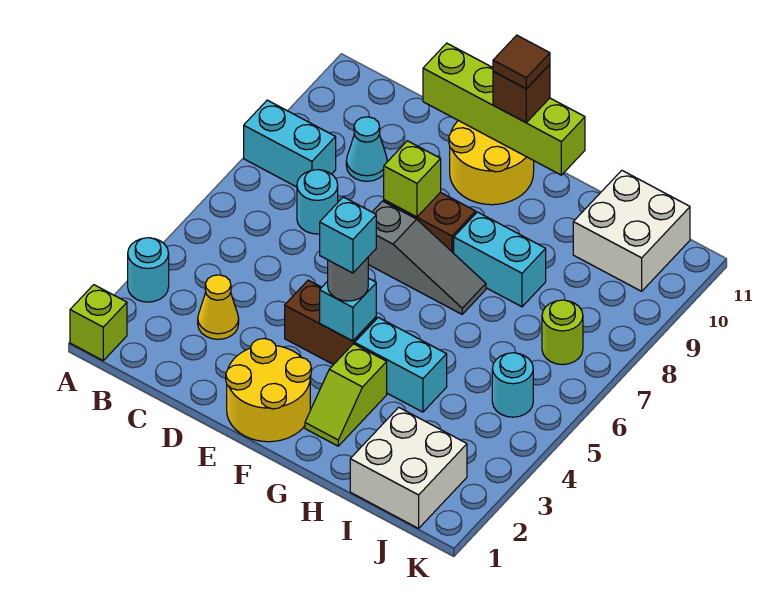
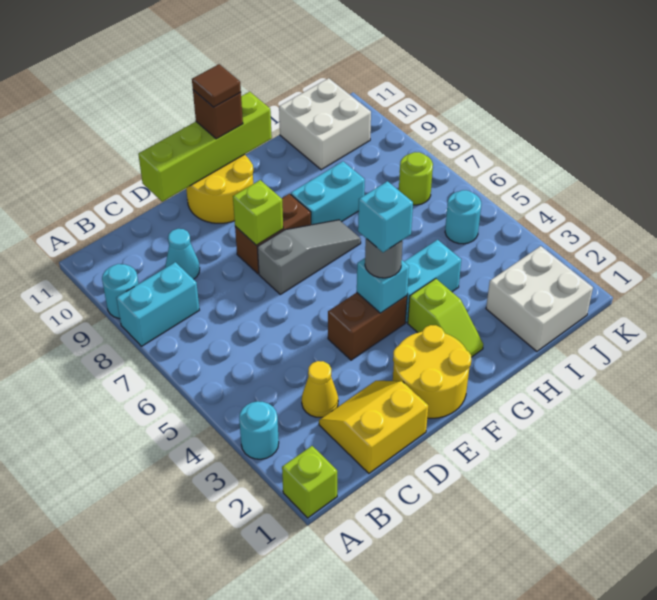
none -> yellow 2x2 slope [319,381,428,473]
cyan 1x1 round brick [297,170,338,234] -> cyan 1x1 round brick moved to [102,264,138,319]

